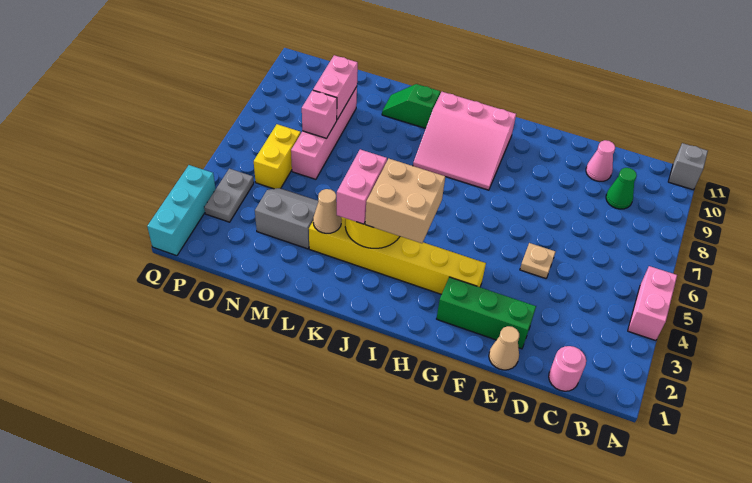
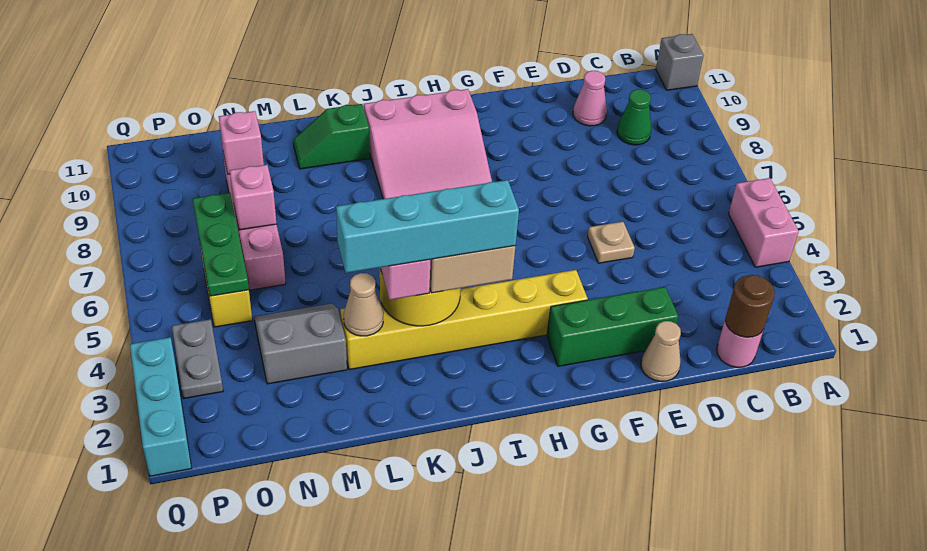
none -> brown 1x1 round brick [725,275,775,337]
none -> cyan 1x4 brick [336,180,519,273]
pink 1x2 brick [313,55,358,119] -> pink 1x1 brick [219,111,264,174]
none -> green 1x3 plate [193,193,249,296]

